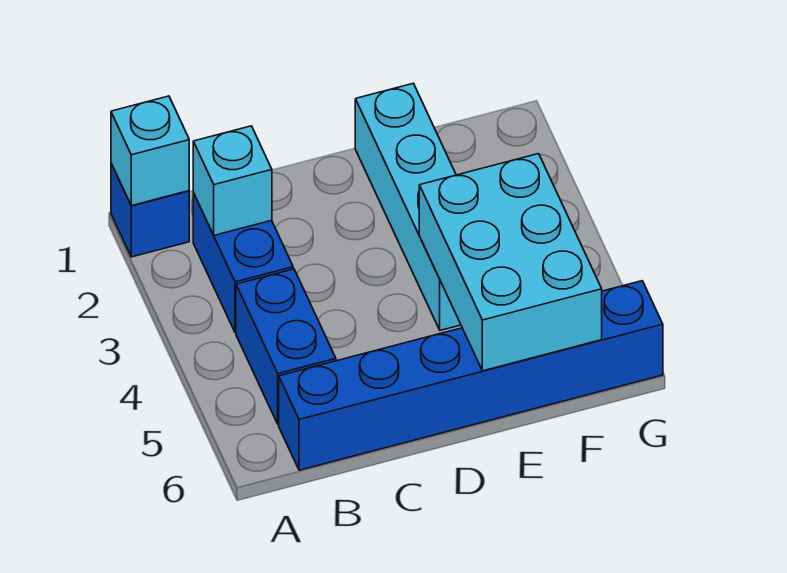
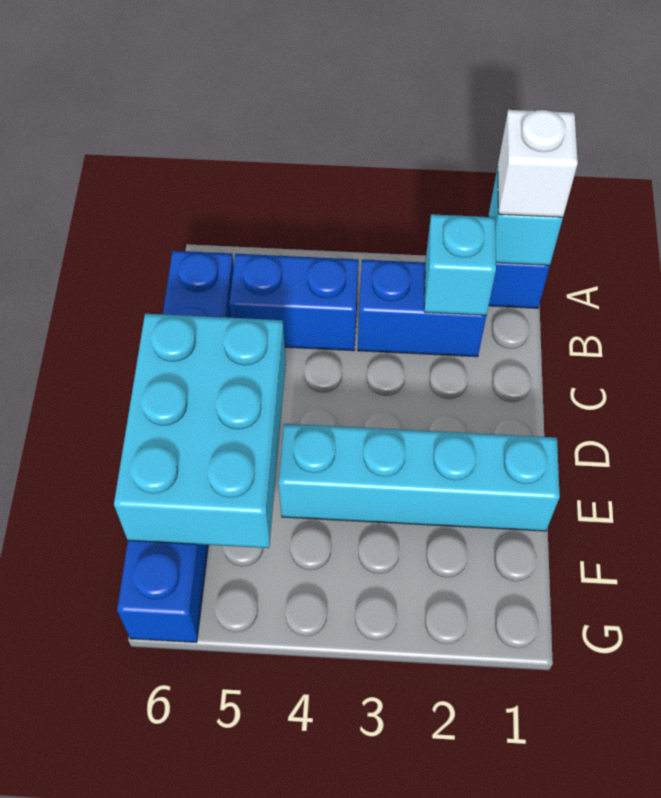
none -> white 1x1 brick [498,110,578,217]
cyan 2x3 brick [419,154,602,371] -> cyan 2x3 brick turned to [114,314,286,548]

